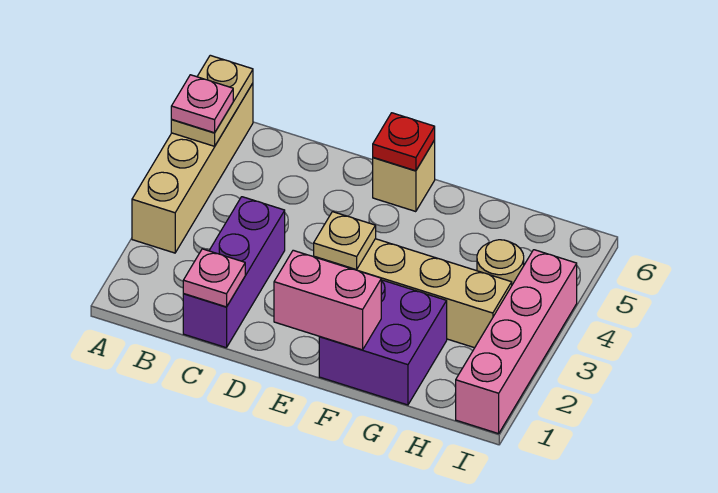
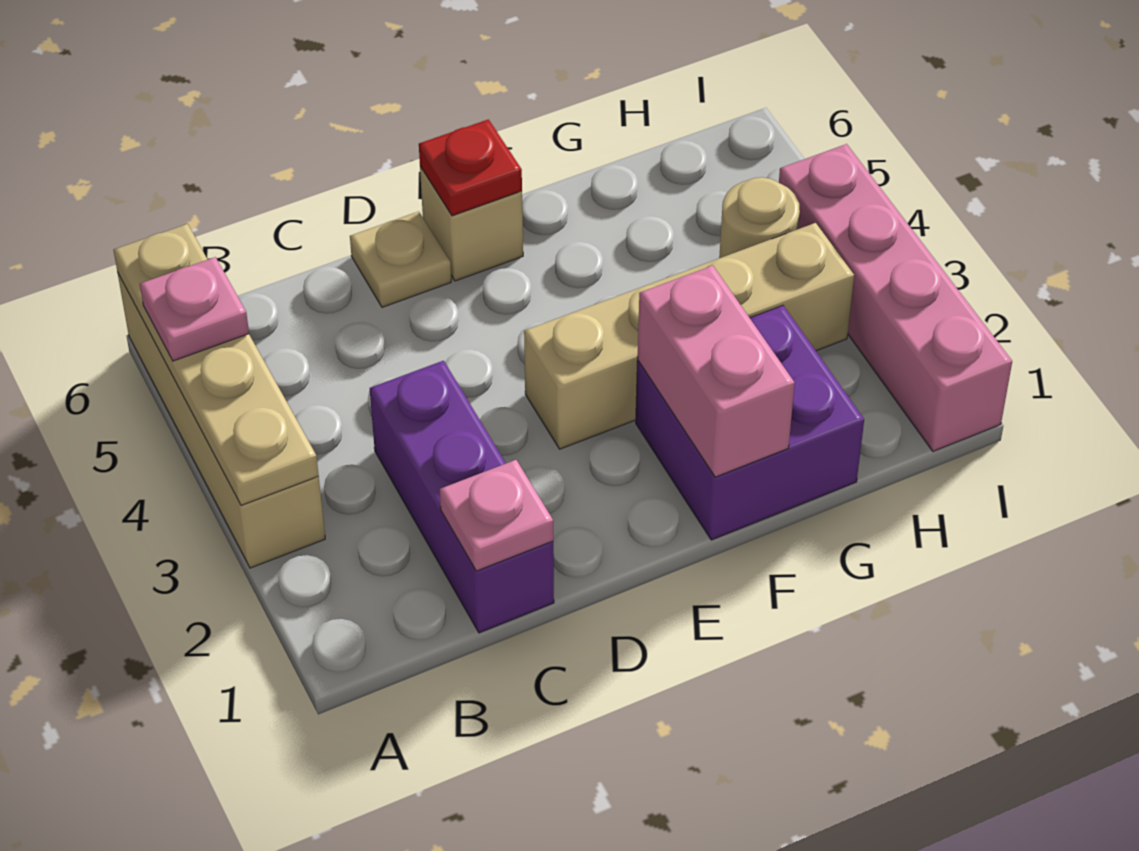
tan 1x2 plate [171,55,253,146] -> tan 1x4 plate [114,224,319,506]
pink 1x2 brick [274,250,381,350] -> pink 1x2 brick turned to [638,266,795,477]
tan 1x1 plate [314,212,376,270] -> tan 1x1 plate moved to [350,211,451,307]

